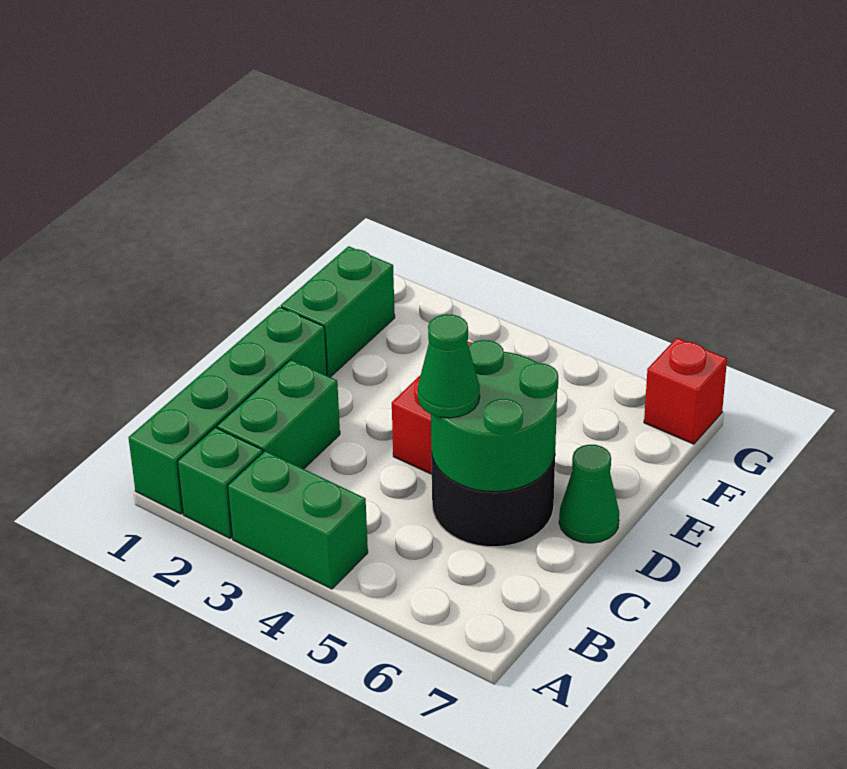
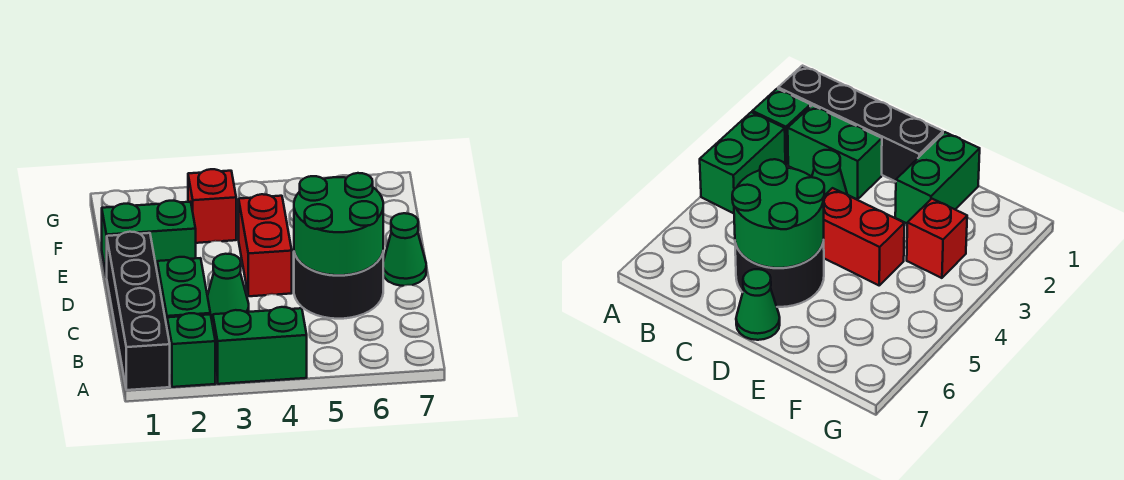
green 1x4 brick [129,307,327,514] -> black 1x4 brick [107,232,170,390]
green 1x1 cone [418,314,480,418] -> green 1x1 cone moved to [208,254,249,323]
green 1x2 brick [281,246,395,377] -> green 1x2 brick turned to [102,201,196,277]
red 1x1 brick [644,338,727,444] -> red 1x1 brick moved to [188,169,236,243]

